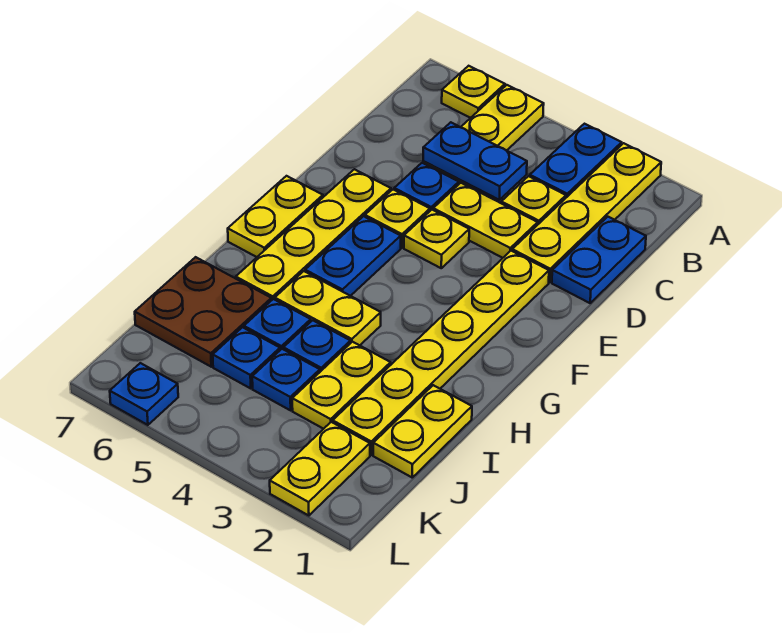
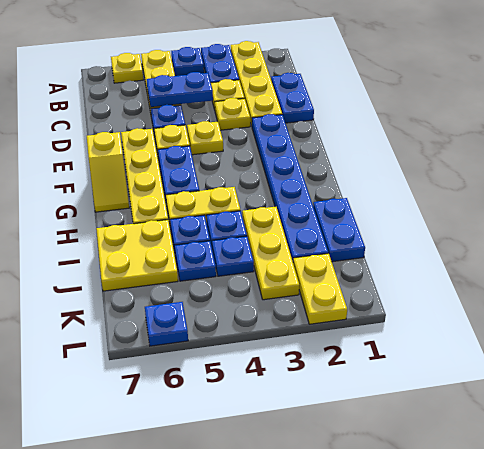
none -> blue 1x1 plate [171,47,204,76]
yellow 1x2 plate [433,183,538,258] -> yellow 1x1 plate [215,98,250,130]
yellow 1x6 plate [333,251,549,455] -> blue 1x6 plate [252,114,328,261]
yellow 1x2 plate [228,176,323,257] -> yellow 1x2 slope [87,132,129,212]
yellow 1x2 plate [373,385,472,477] -> blue 1x2 plate [313,198,365,262]
yellow 1x2 plate [292,342,391,429] -> yellow 1x3 plate [242,207,299,300]
brown 2x2 plate [135,257,271,367] -> yellow 2x2 plate [96,220,178,291]

